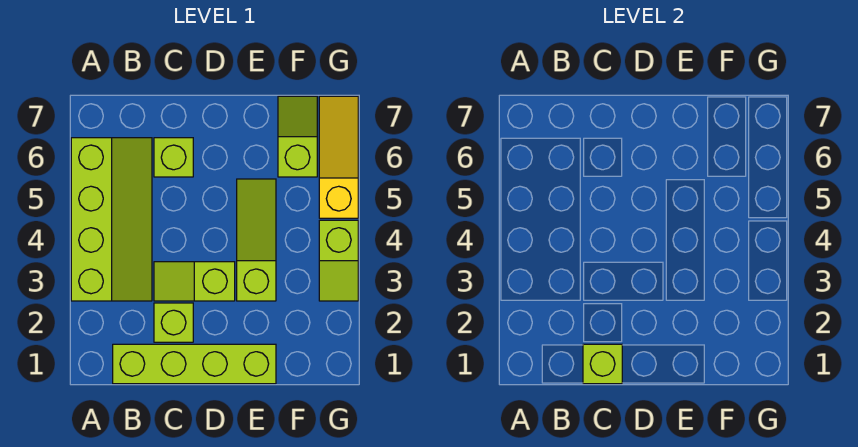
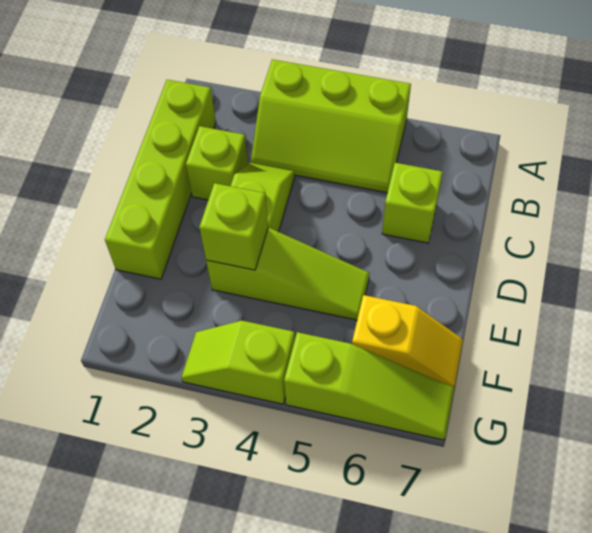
lime 2x4 slope [71,138,152,301] -> lime 2x3 slope [251,59,411,193]
lime 1x1 brick [583,344,622,384] -> lime 1x1 brick moved to [199,183,268,270]
lime 1x2 slope [278,96,317,177] -> yellow 1x2 slope [352,295,463,387]
yellow 1x3 slope [319,96,358,218] -> lime 1x3 slope [284,332,454,440]

